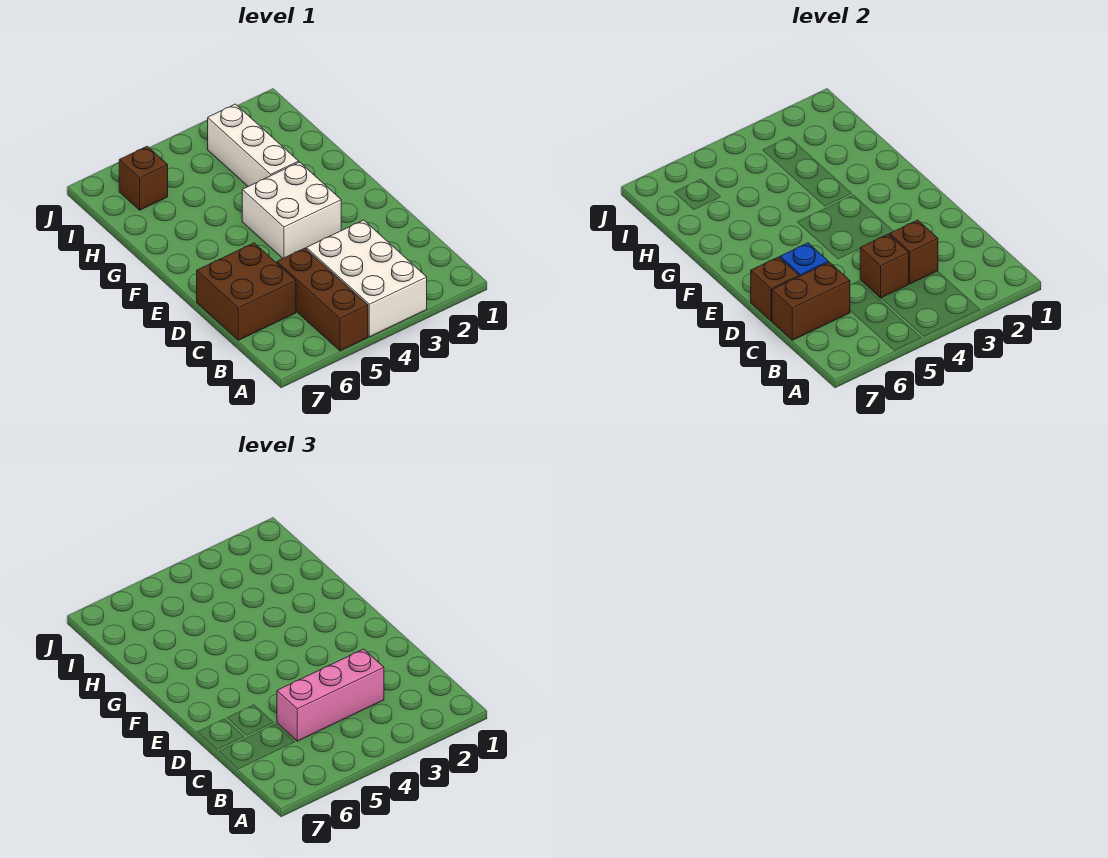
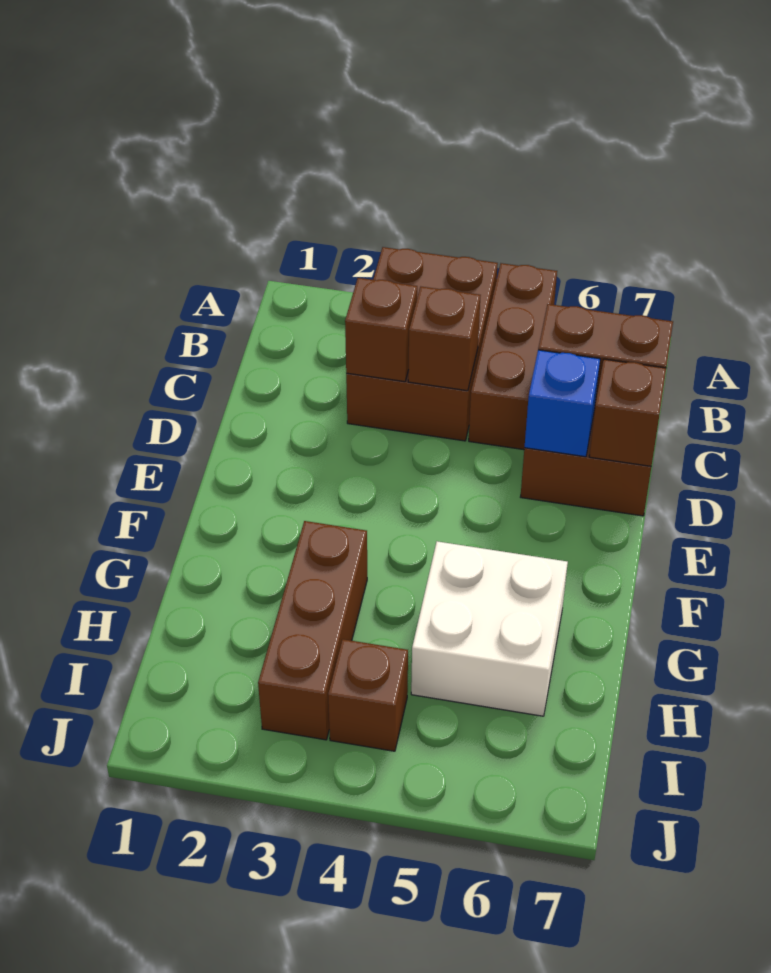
white 2x3 brick [306,220,427,337] -> brown 2x3 brick [346,247,498,441]
pink 1x3 brick [277,649,384,741] -> none
white 2x2 brick [242,162,341,258] -> white 2x2 brick moved to [411,541,568,716]
white 1x3 brick [208,104,299,186] -> brown 1x3 brick [258,521,367,740]
brown 1x1 brick [119,146,168,210] -> brown 1x1 brick moved to [328,639,408,751]

